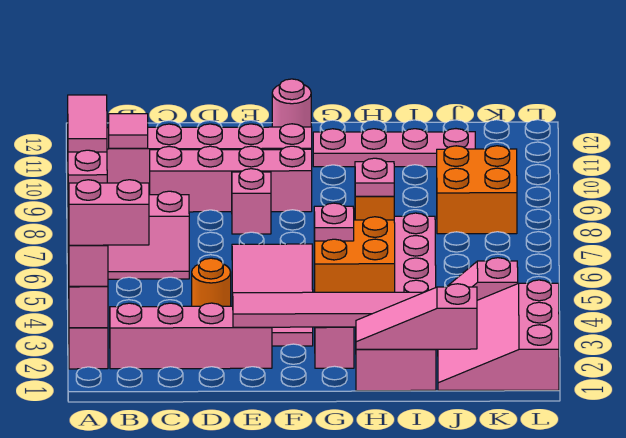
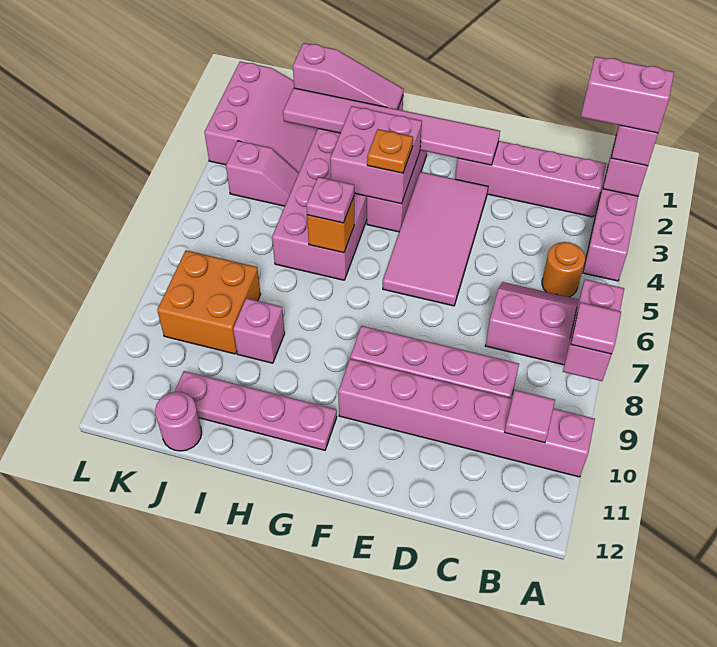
pink 1x2 tile [68,95,107,152] -> pink 1x1 tile [571,303,621,354]
orange 1x1 round brick [192,258,231,306] -> orange 1x1 round brick moved to [542,242,585,297]
pink 1x1 brick [232,169,271,234] -> pink 1x1 brick moved to [233,298,285,363]
pink 1x1 round brick [272,79,311,127] -> pink 1x1 round brick moved to [155,392,202,451]
orange 2x2 brick [314,217,395,292] -> pink 2x2 brick [330,106,422,204]
pink 1x1 plate [314,203,354,241] -> orange 1x1 plate [367,129,413,173]

